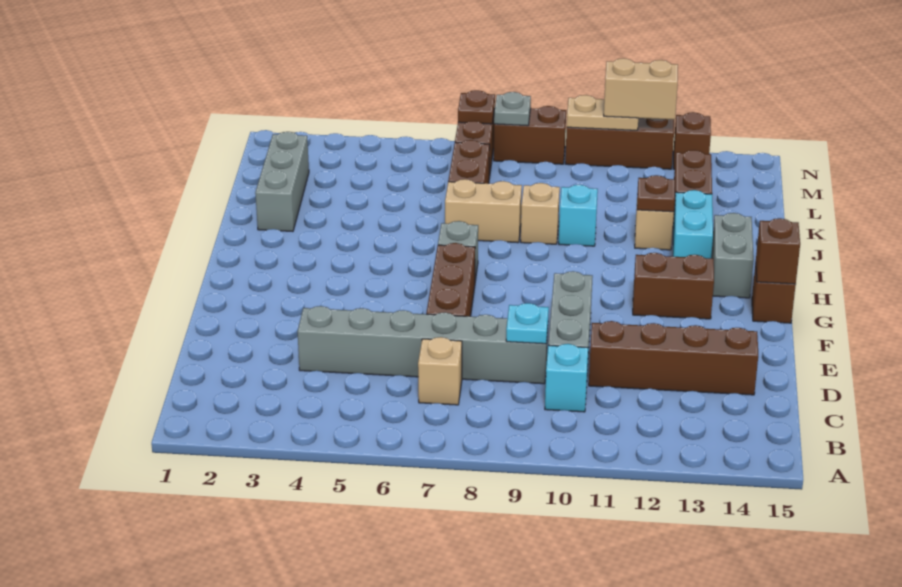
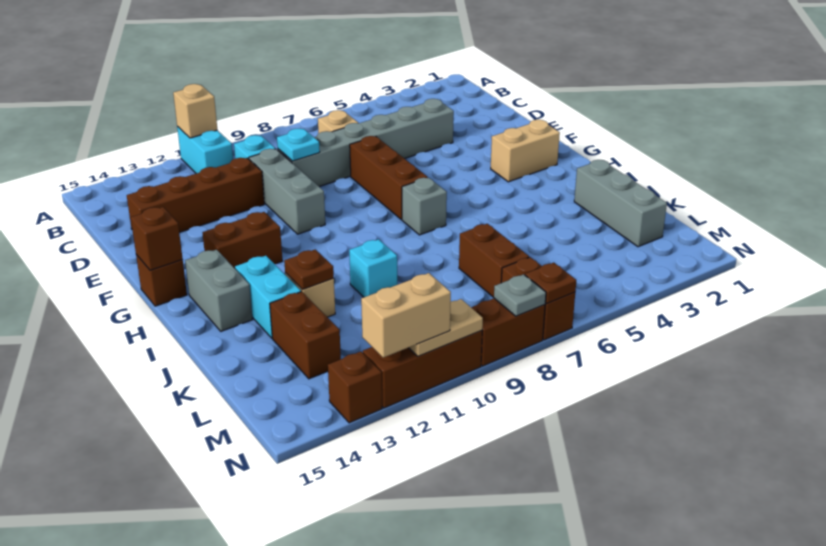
none -> cyan 1x2 brick [177,126,233,173]
tan 1x2 brick [445,179,522,243] -> tan 1x2 brick moved to [491,120,560,182]
tan 1x1 brick [521,183,560,244] -> tan 1x1 brick moved to [173,84,217,138]

